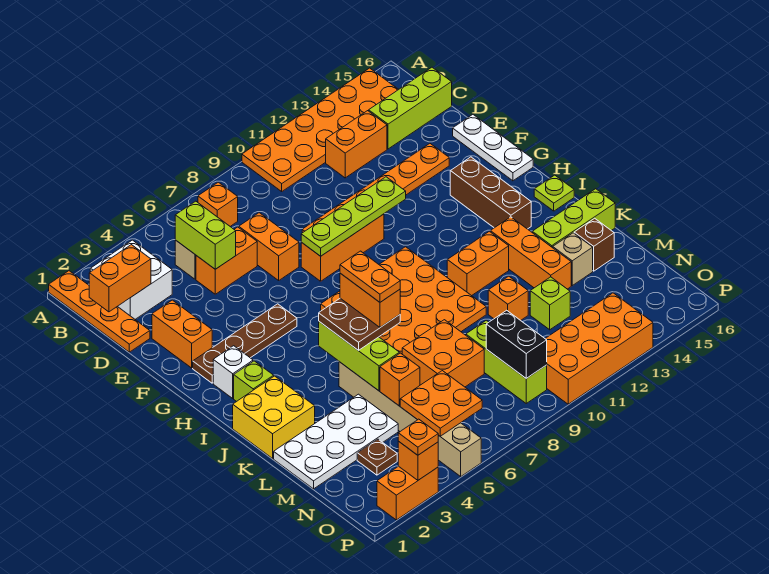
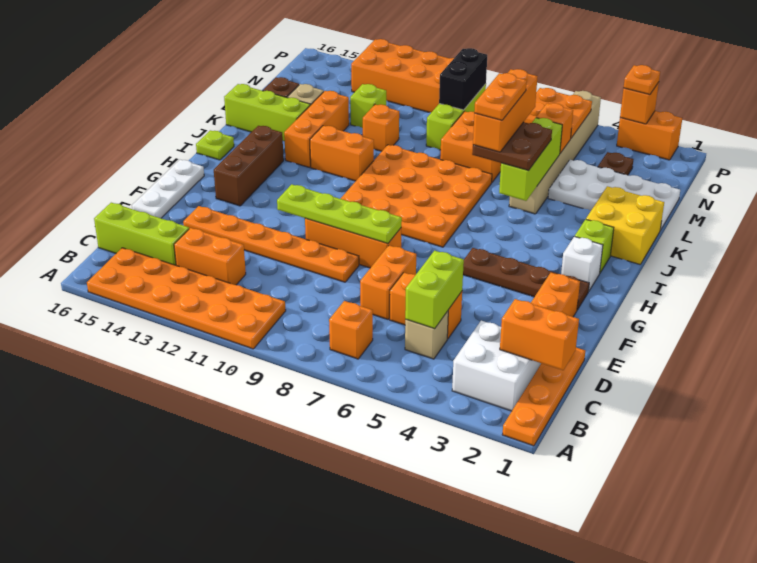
orange 1x2 brick [340,273,400,327] -> orange 1x3 brick [473,69,537,152]

